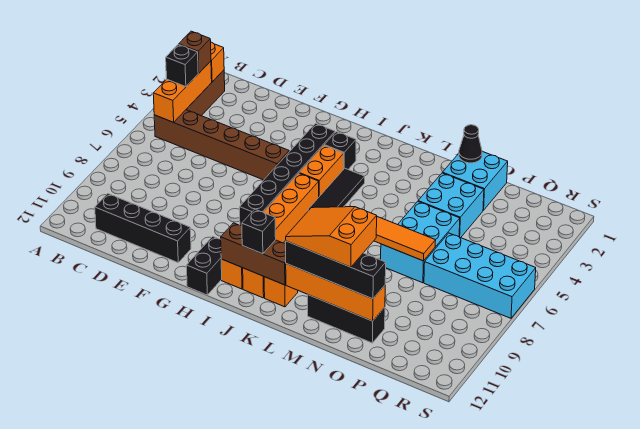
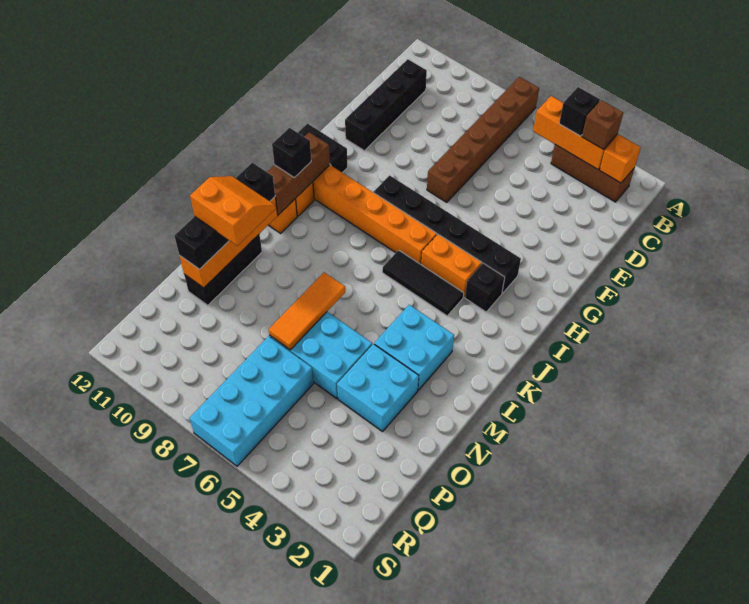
brown 1x6 brick [154,110,289,180] -> brown 1x6 brick moved to [427,77,539,202]
orange 2x3 slope [286,207,377,267] -> orange 2x2 slope [190,176,276,246]
cyan 2x2 brick [443,151,508,210] -> cyan 2x2 brick moved to [374,305,454,390]
black 1x1 cone [459,125,482,163] -> none

